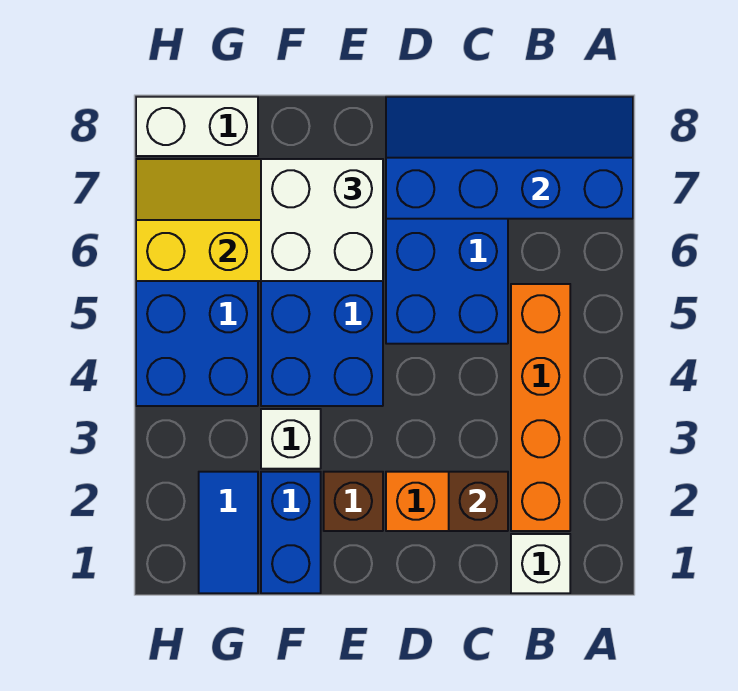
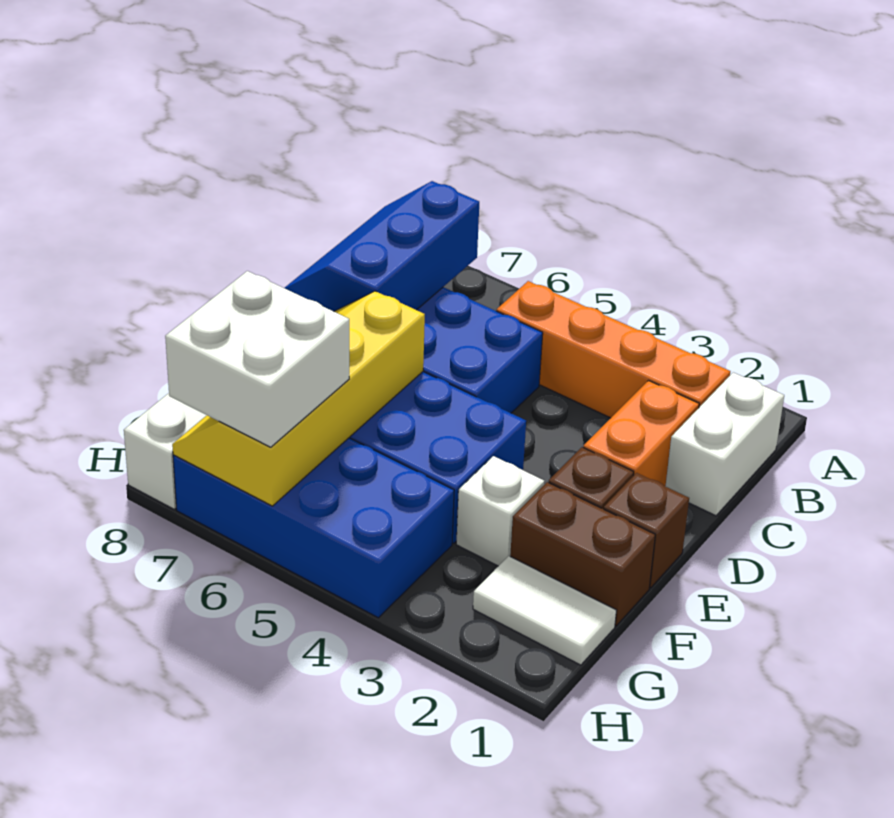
blue 2x4 slope [386,97,633,219] -> blue 2x3 slope [285,181,479,311]
white 1x1 brick [511,534,570,593] -> white 1x2 brick [665,372,784,516]
brown 1x1 brick [449,472,508,531] -> brown 1x1 brick moved to [604,473,689,588]
white 2x2 brick [261,159,383,281] -> white 2x2 brick moved to [165,271,349,447]
blue 1x2 brick [261,472,321,593] -> brown 1x2 brick [510,482,655,626]
blue 1x2 tile [199,472,258,593] -> white 1x2 tile [473,556,617,665]

